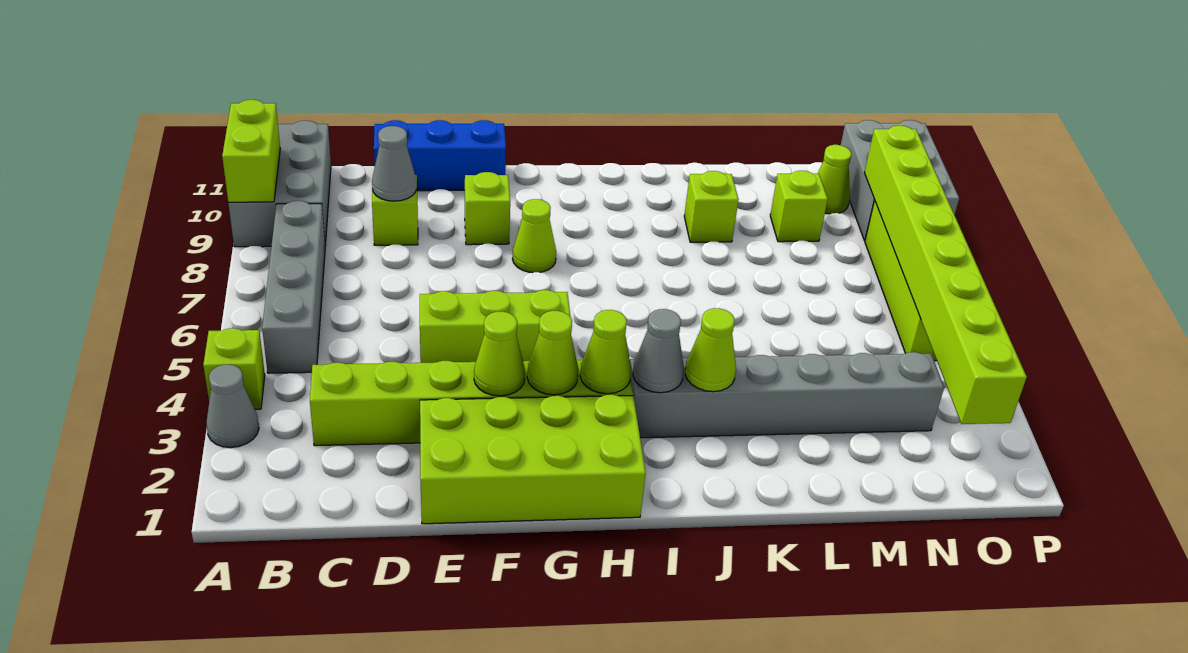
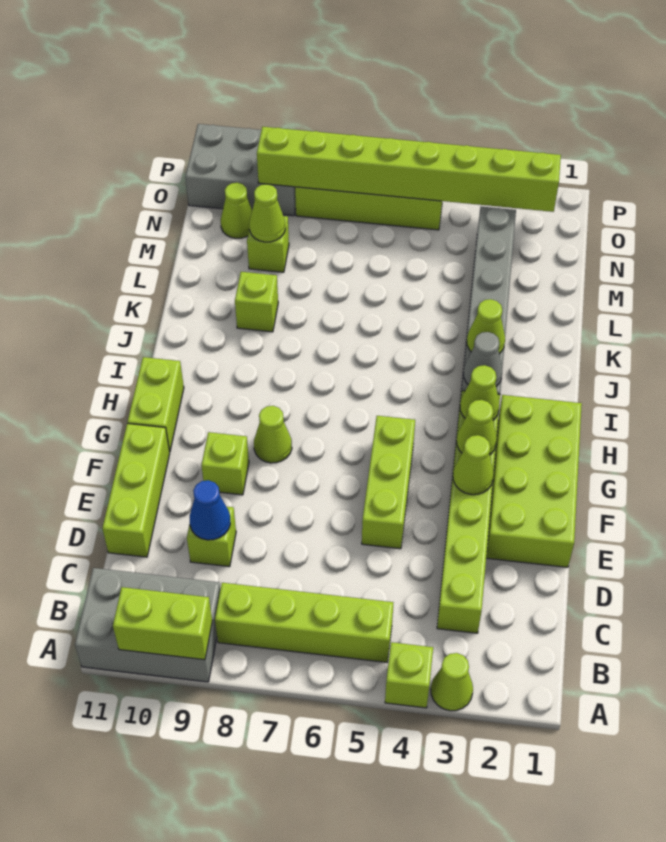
grey 1x1 cone [206,365,259,448] -> lime 1x1 cone [431,653,473,711]
grey 1x4 brick [262,201,325,373] -> lime 1x4 brick [215,583,394,662]
grey 1x1 cone [372,126,417,201] -> blue 1x1 cone [190,480,230,540]
blue 1x3 brick [374,120,506,191] -> lime 1x3 brick [102,423,170,557]
none -> lime 1x2 brick [128,357,184,452]
none -> lime 1x1 cone [249,184,285,242]

